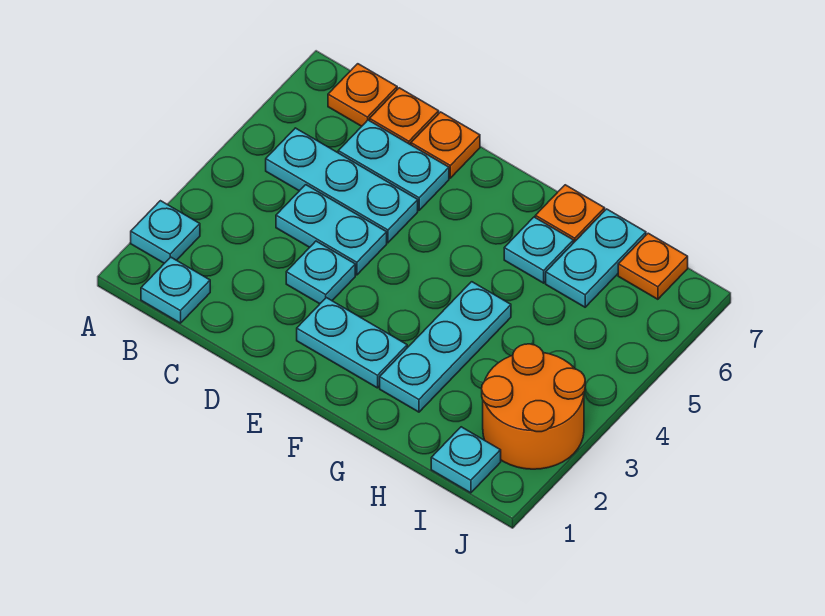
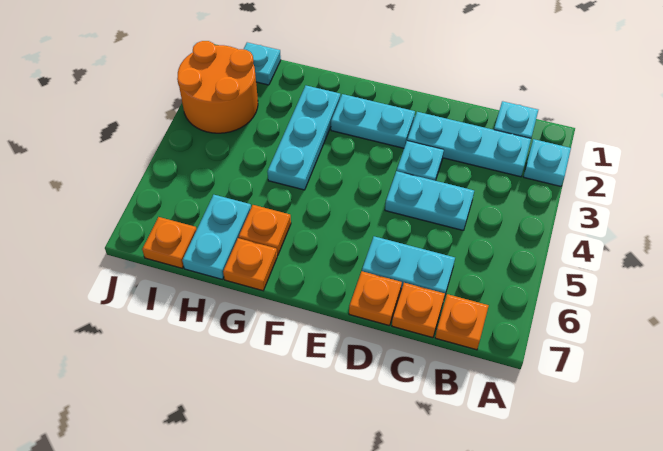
cyan 1x3 plate [266,128,418,243] -> cyan 1x3 plate moved to [407,112,531,177]
cyan 1x1 plate [504,217,573,283] -> orange 1x1 plate [239,205,291,256]

